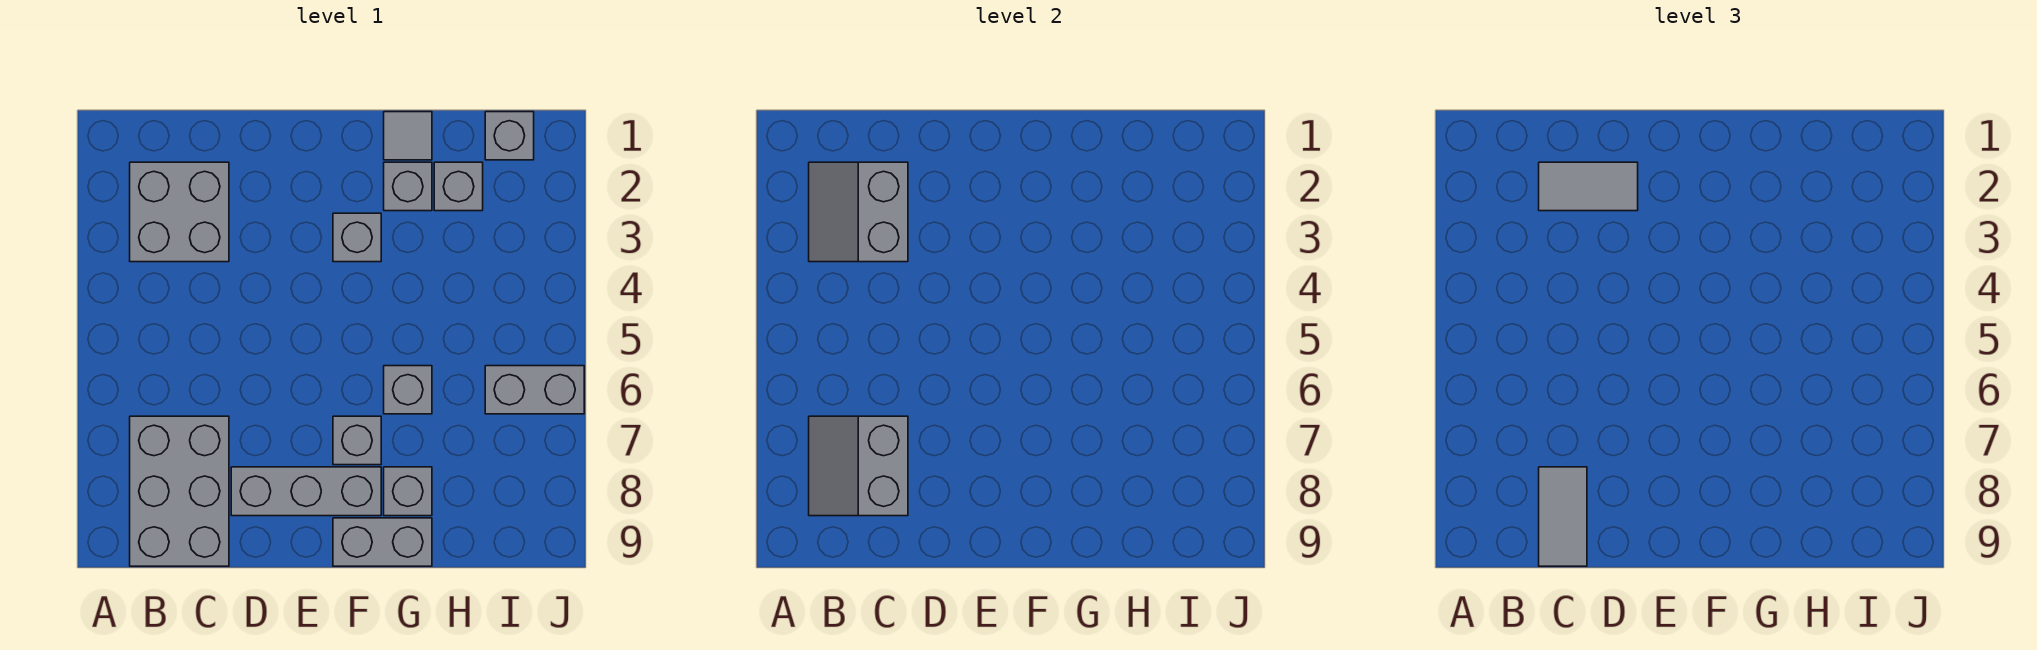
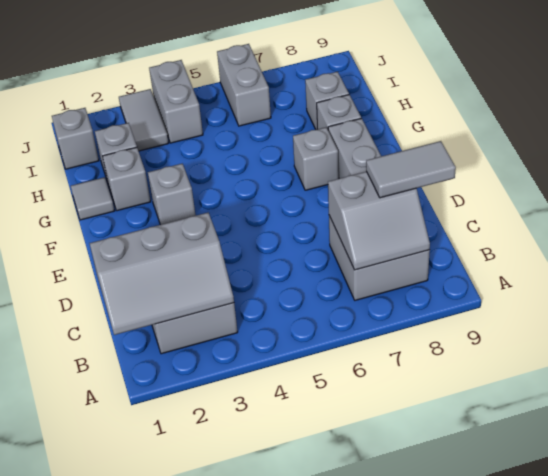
grey 2x2 slope [809,162,908,262] -> grey 2x3 slope [90,213,234,335]
grey 2x3 brick [130,416,229,566] -> grey 2x2 brick [329,216,430,300]
grey 1x2 tile [1539,162,1638,211] -> grey 1x2 tile moved to [119,89,168,151]
grey 1x2 brick [333,518,432,566] -> grey 1x2 brick moved to [149,60,203,143]
grey 1x1 brick [384,366,432,414] -> grey 1x1 brick moved to [305,72,349,130]

